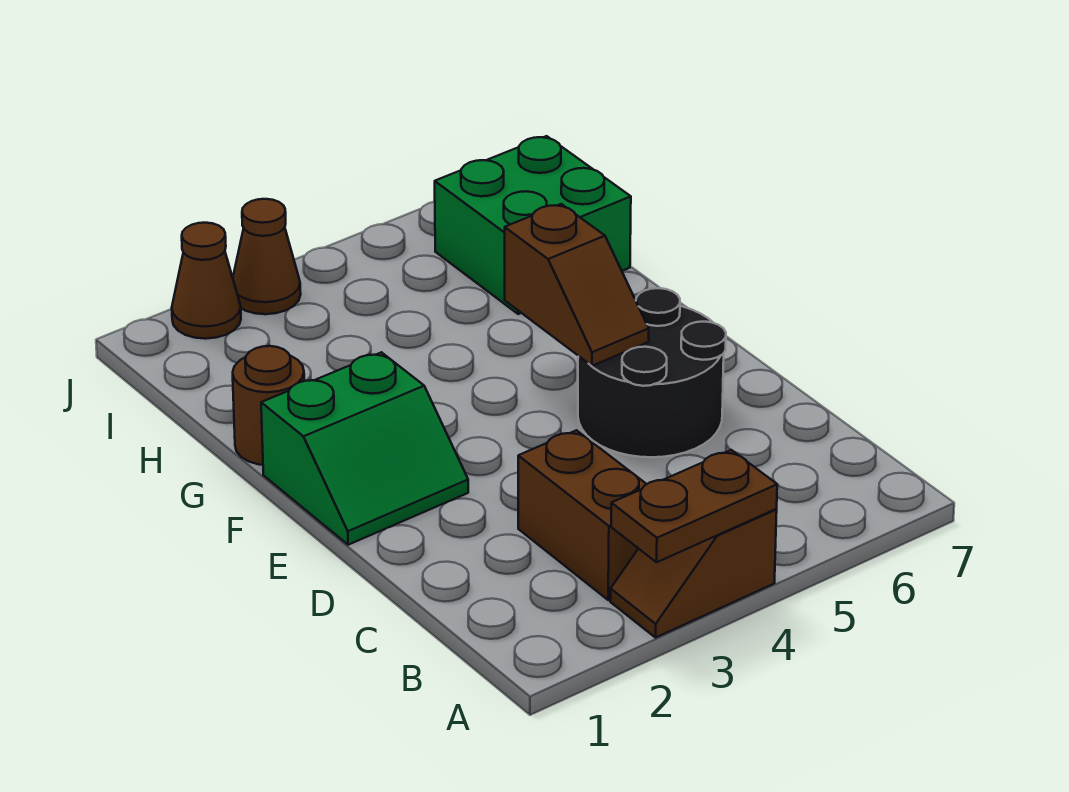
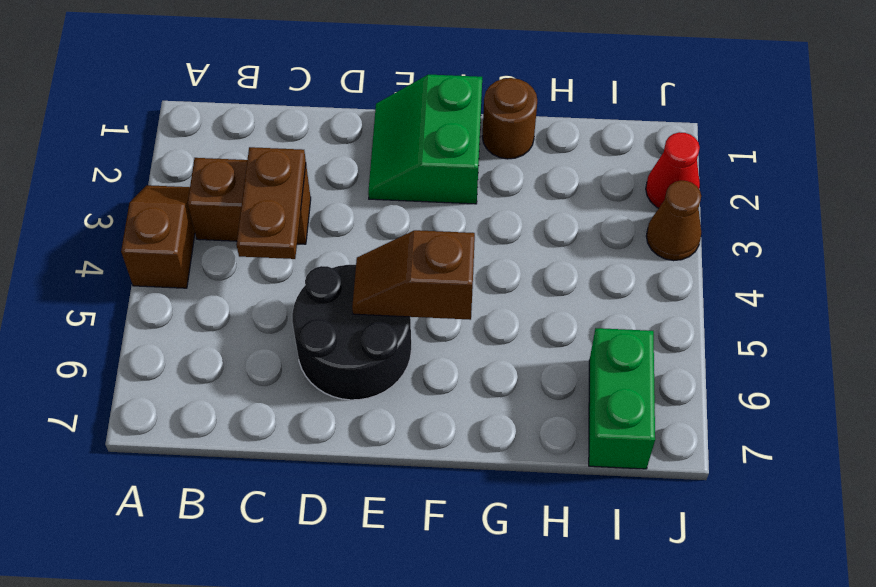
brown 1x2 plate [611,450,777,562] -> brown 1x2 plate moved to [237,147,306,259]
green 2x2 brick [435,136,631,314] -> green 1x2 brick [589,328,655,469]
brown 1x1 cone [172,223,241,339] -> red 1x1 cone [646,132,700,208]

